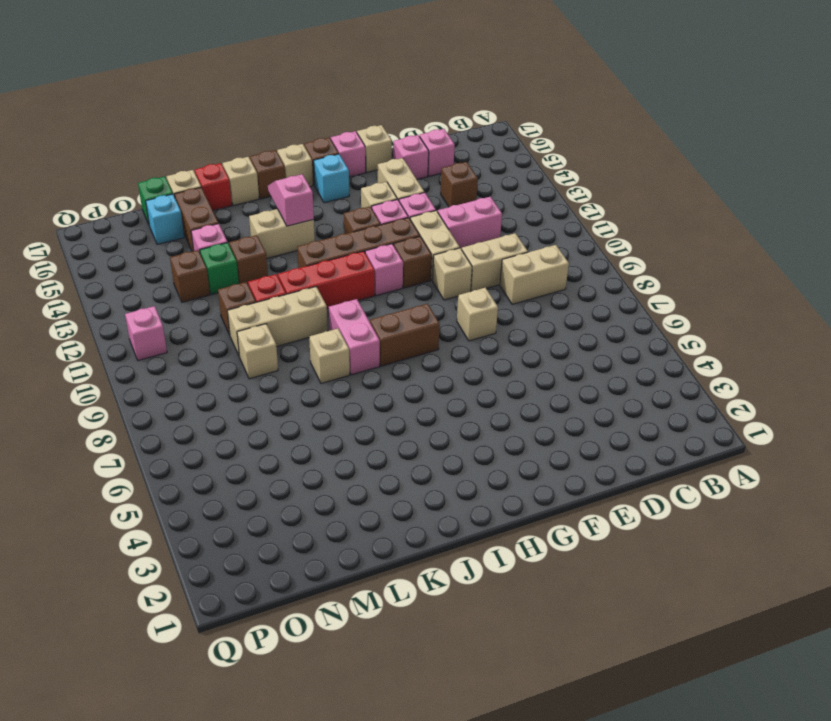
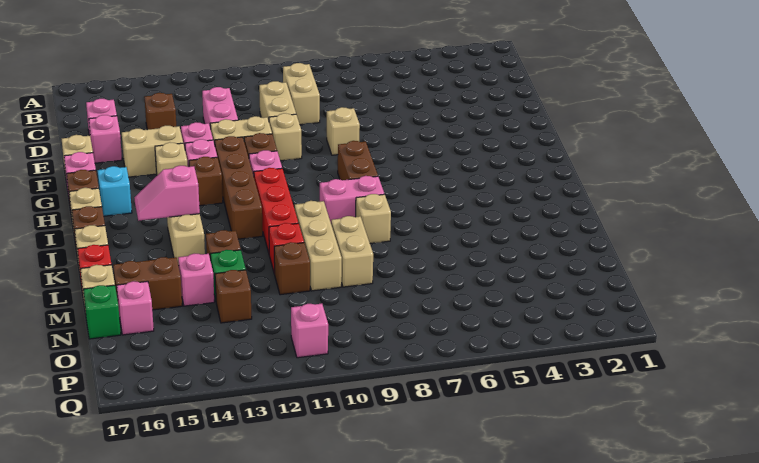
tan 1x1 brick [237,324,278,379] -> tan 1x2 brick [331,216,373,287]
cyan 1x1 brick [146,194,184,245] -> pink 1x1 brick [117,281,154,335]

